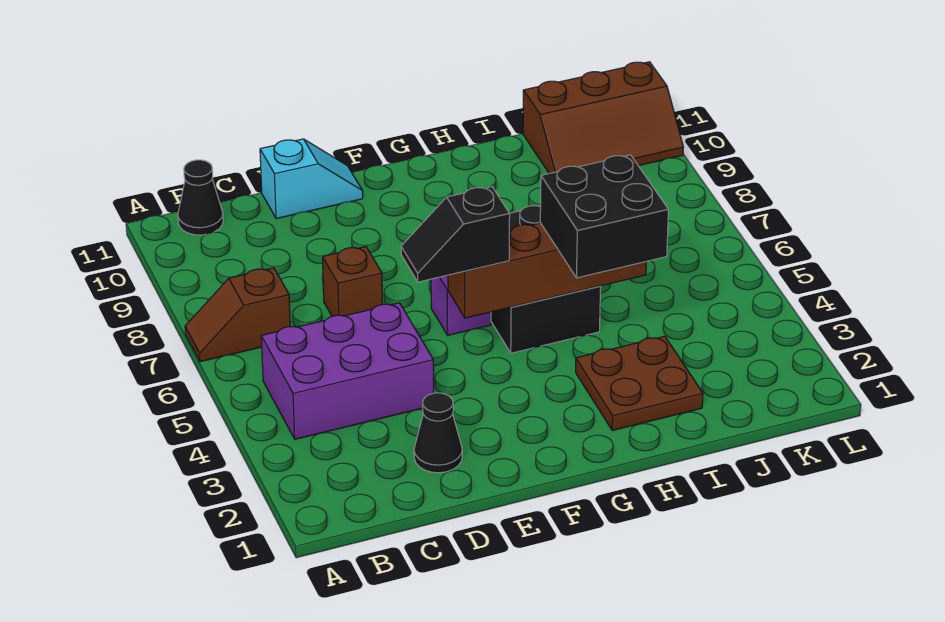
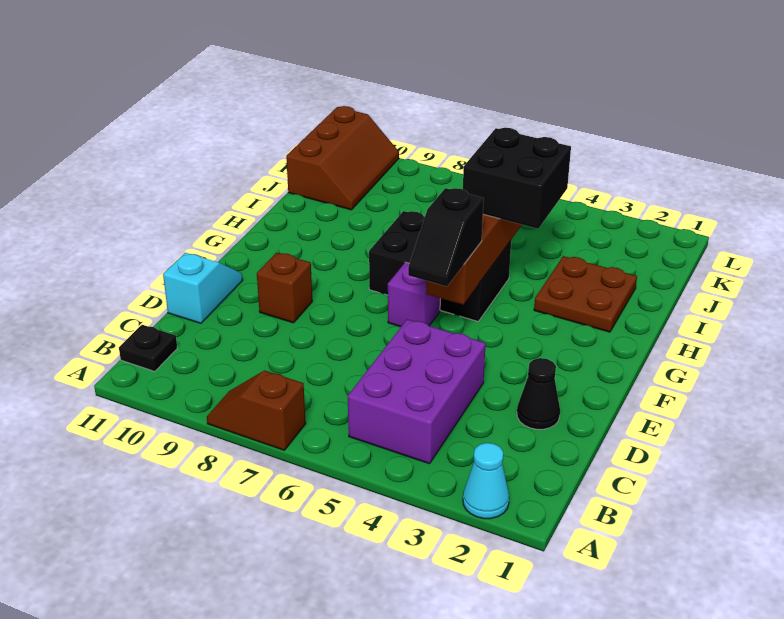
none -> cyan 1x1 cone [463,443,509,519]
brown 1x2 slope [185,268,290,362] -> brown 1x2 slope turned to [207,370,306,450]
black 1x1 cone [178,160,223,235] -> black 1x1 plate [119,325,177,372]
brown 1x1 brick [323,247,382,316] -> brown 1x1 brick moved to [257,253,312,323]

